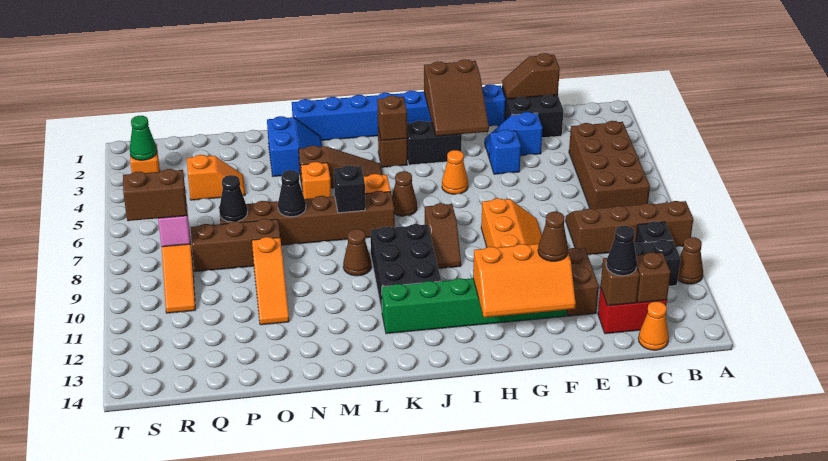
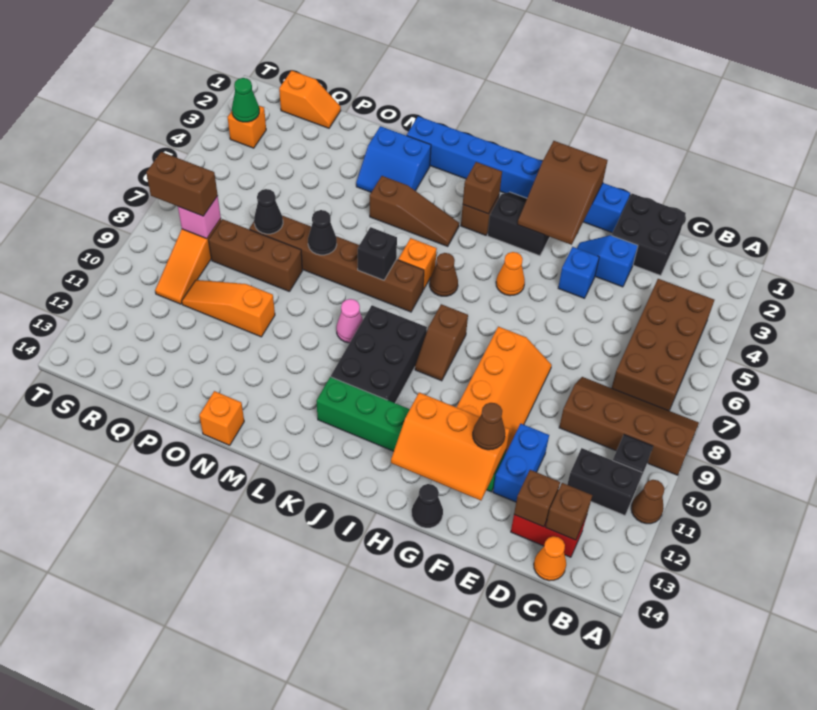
brown 1x2 slope [502,53,560,99] -> none
black 1x1 cone [606,226,637,276] -> black 1x1 cone moved to [412,484,443,528]
brown 1x2 brick [567,248,599,316] -> blue 1x2 brick [493,424,549,502]
brown 1x1 cone [343,229,371,276] -> pink 1x1 cone [336,299,363,343]
blue 2x2 slope [267,116,322,176] -> blue 2x2 slope turned to [356,126,431,192]
orange 1x1 brick [301,162,331,199] -> orange 1x1 brick moved to [199,391,244,445]
orange 1x3 slope [252,237,289,325] -> orange 1x3 slope turned to [182,280,275,337]
orange 1x2 slope [187,155,245,200] -> orange 1x2 slope moved to [279,71,341,128]

